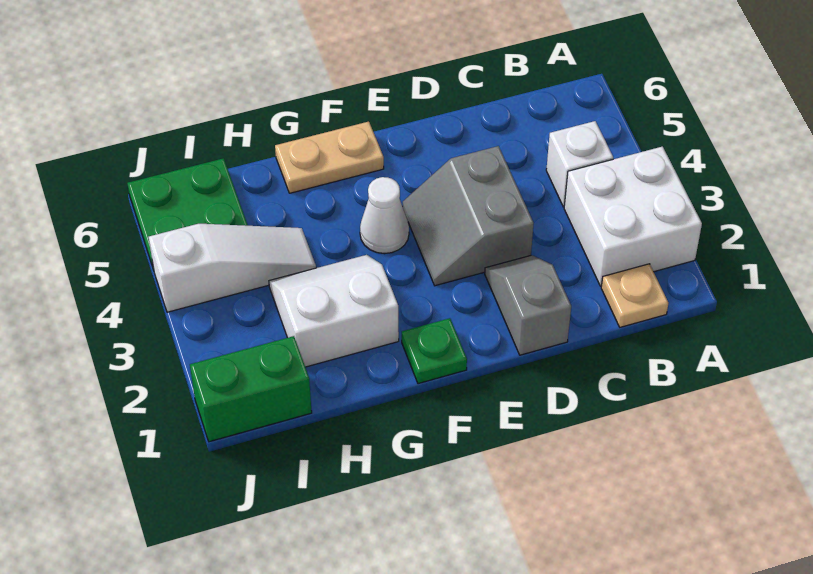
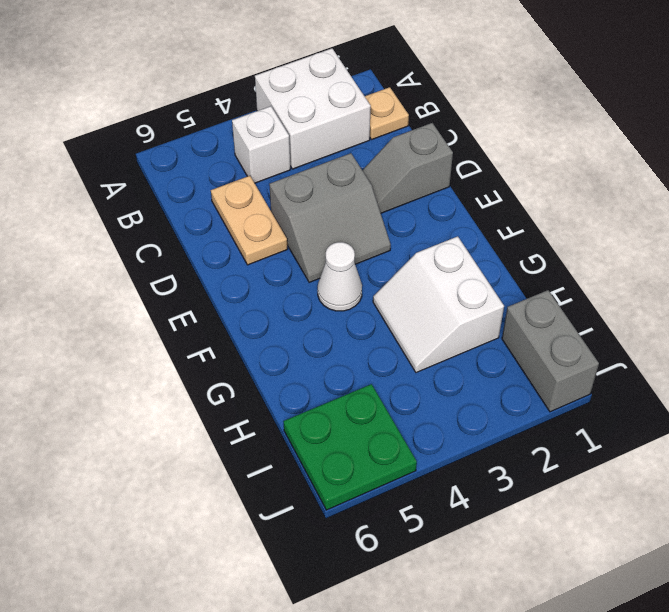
green 1x1 plate [402,318,467,384] -> none
tan 1x2 plate [275,122,384,193] -> tan 1x2 plate moved to [211,176,287,265]
white 1x3 slope [149,224,316,312] -> none
green 1x2 brick [190,336,312,442] -> grey 1x2 brick [502,290,599,412]

